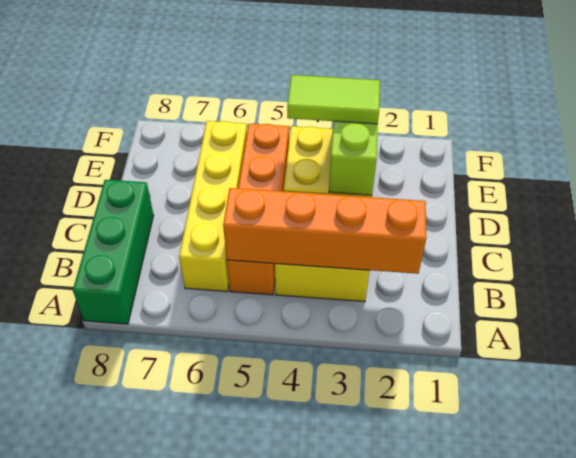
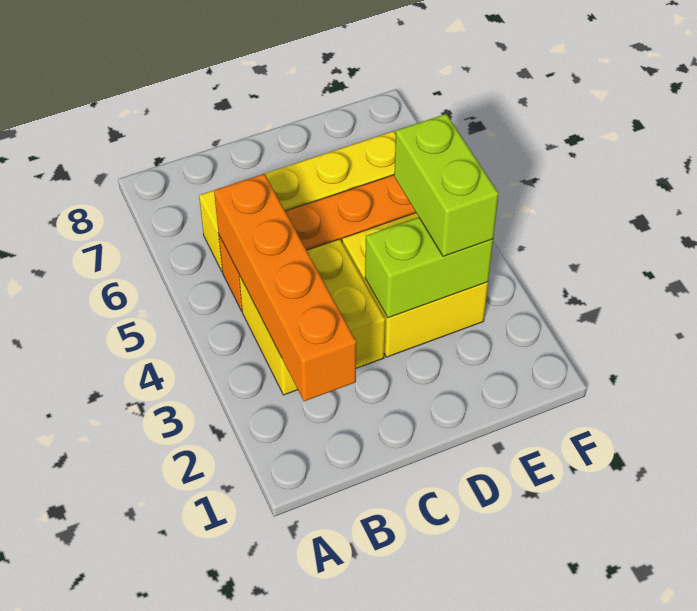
green 1x3 brick [73,180,154,324] -> none
lime 1x2 tile [287,75,380,124] -> lime 1x2 brick [394,114,499,256]

